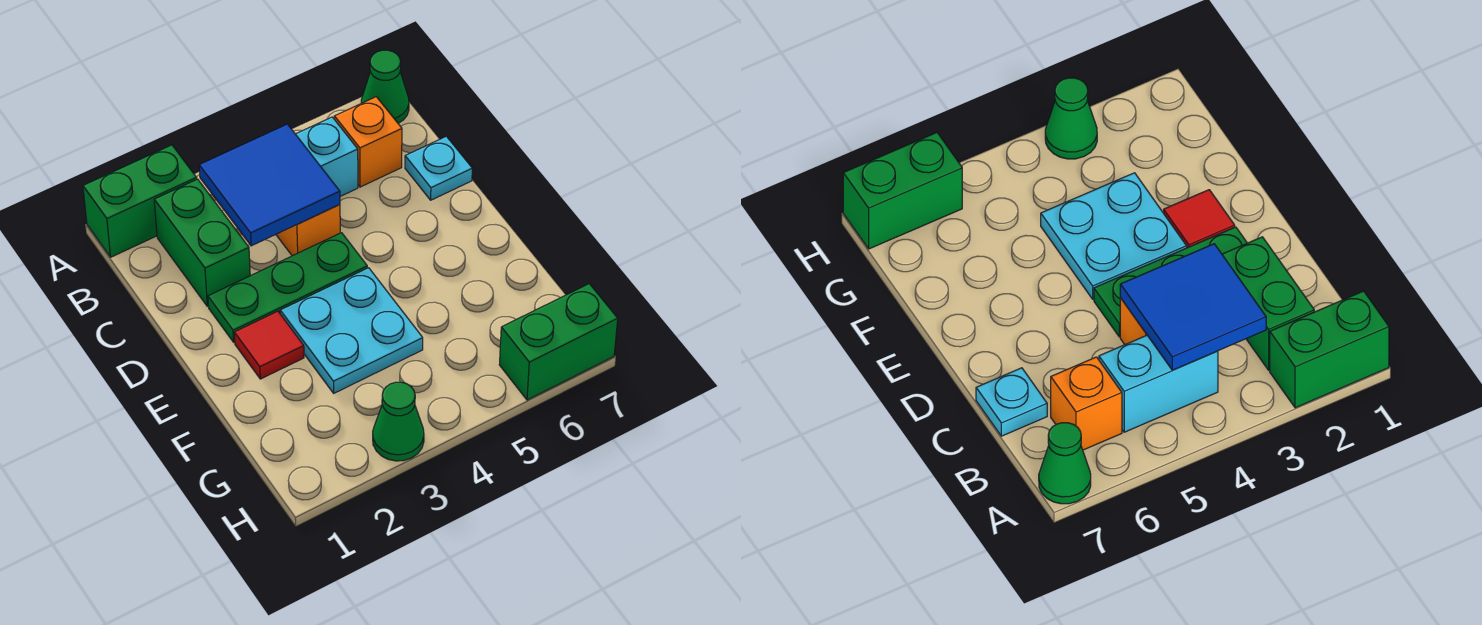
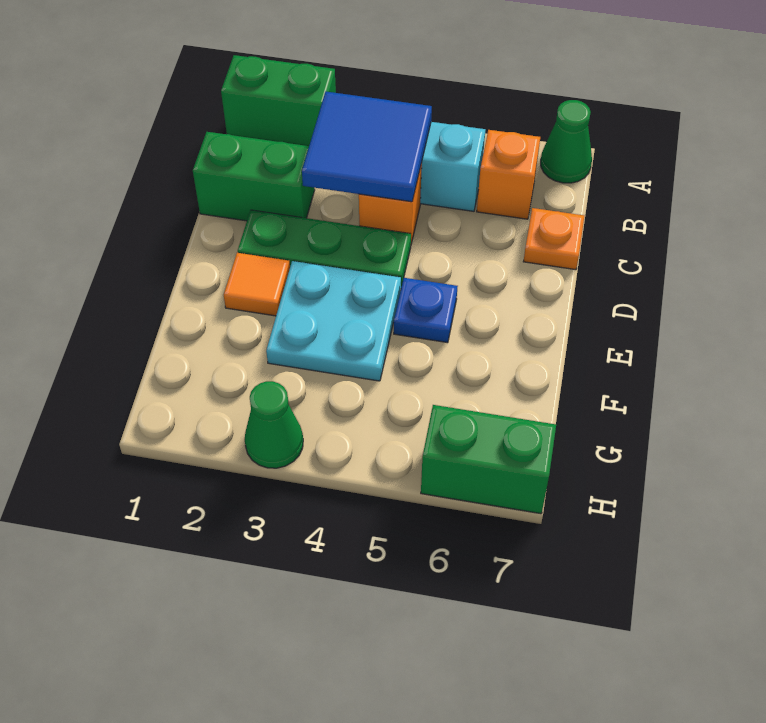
green 1x2 brick [154,179,250,306] -> green 1x2 brick turned to [193,132,315,221]
cyan 1x1 plate [405,136,472,200] -> orange 1x1 plate [523,208,584,270]
red 1x1 tile [234,311,304,379] -> orange 1x1 tile [224,253,290,316]
none -> blue 1x1 plate [394,278,458,343]

